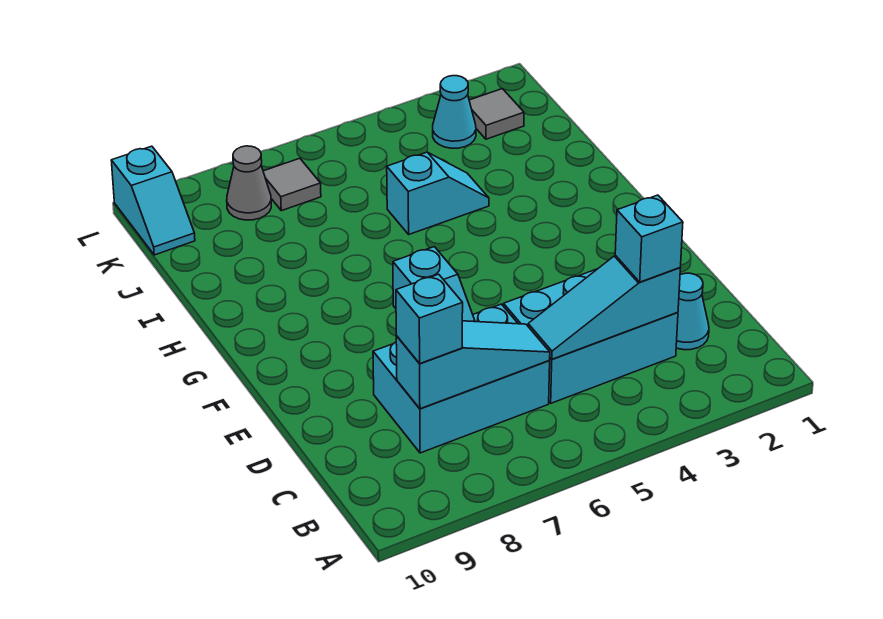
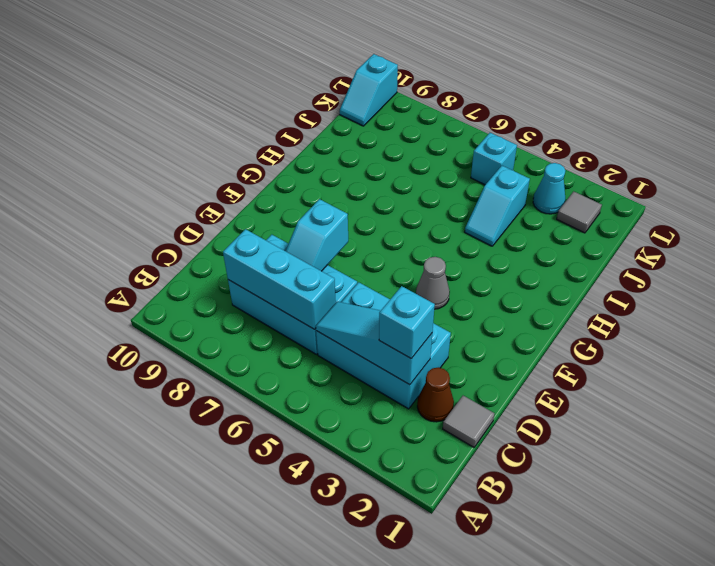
cyan 1x1 cone [676,273,709,350] -> brown 1x1 cone [417,367,454,422]
cyan 1x3 slope [396,321,550,409] -> cyan 1x3 brick [223,229,336,329]
cyan 1x1 brick [396,274,463,364] -> cyan 1x1 brick moved to [471,133,517,185]
cyan 1x2 slope [387,152,489,234] -> cyan 1x2 slope turned to [465,166,530,246]
grey 1x1 tile [263,158,321,211] -> grey 1x1 tile moved to [443,396,495,447]
grey 1x1 cone [227,146,271,220] -> grey 1x1 cone moved to [416,257,450,309]

